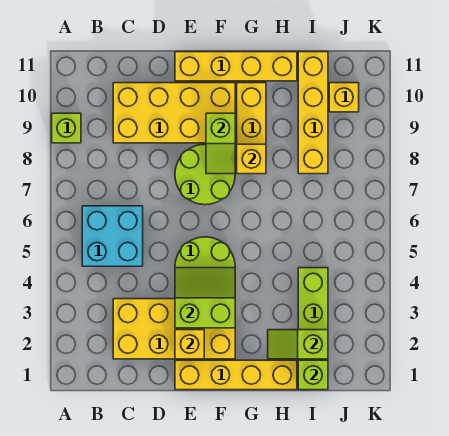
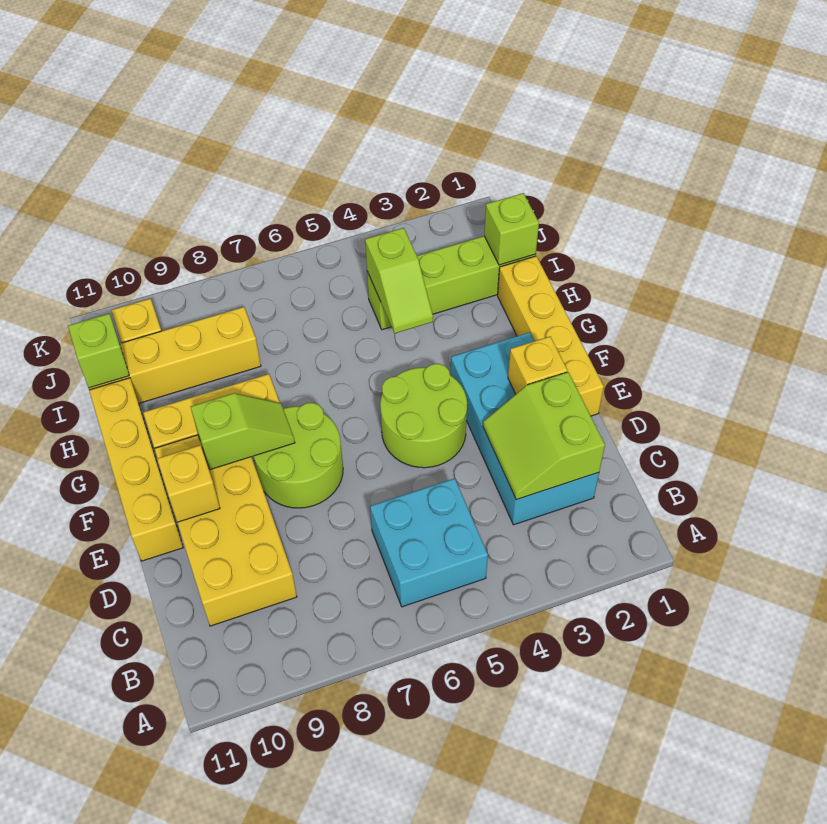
lime 1x1 brick [52,113,81,143] -> lime 1x1 brick moved to [68,314,129,388]
yellow 2x4 brick [113,299,235,359] -> cyan 2x4 brick [451,332,599,525]
lime 2x2 slope [175,268,235,328] -> lime 2x2 slope moved to [483,372,605,500]
yellow 1x1 brick [237,144,266,174] -> yellow 1x1 brick moved to [157,445,220,522]
lime 1x2 slope [268,330,328,359] -> lime 1x2 slope moved to [365,228,433,333]

